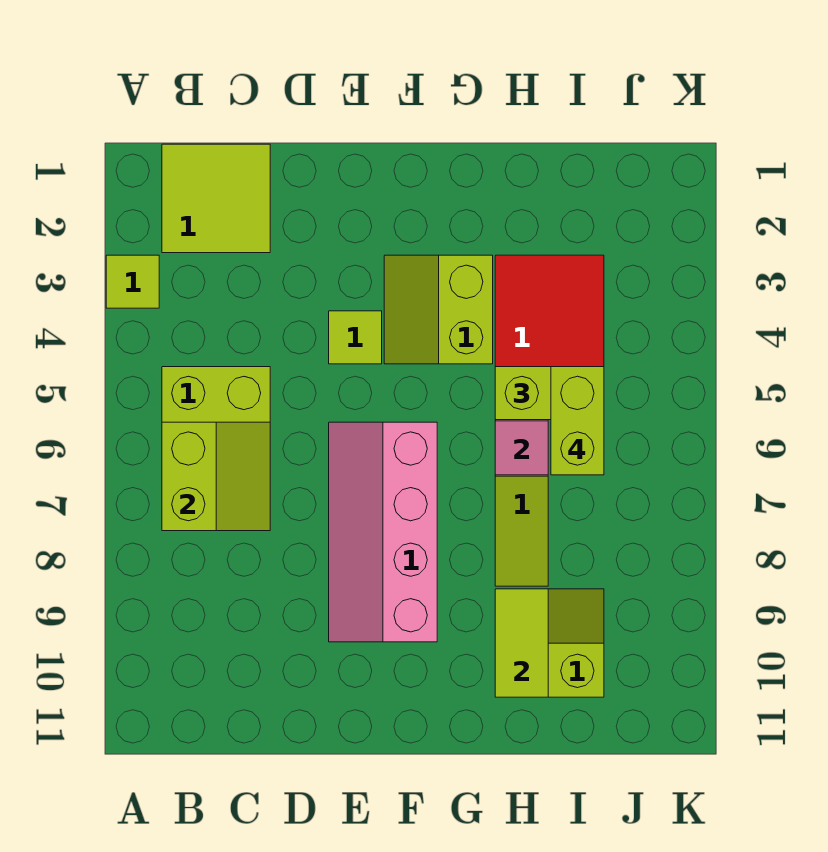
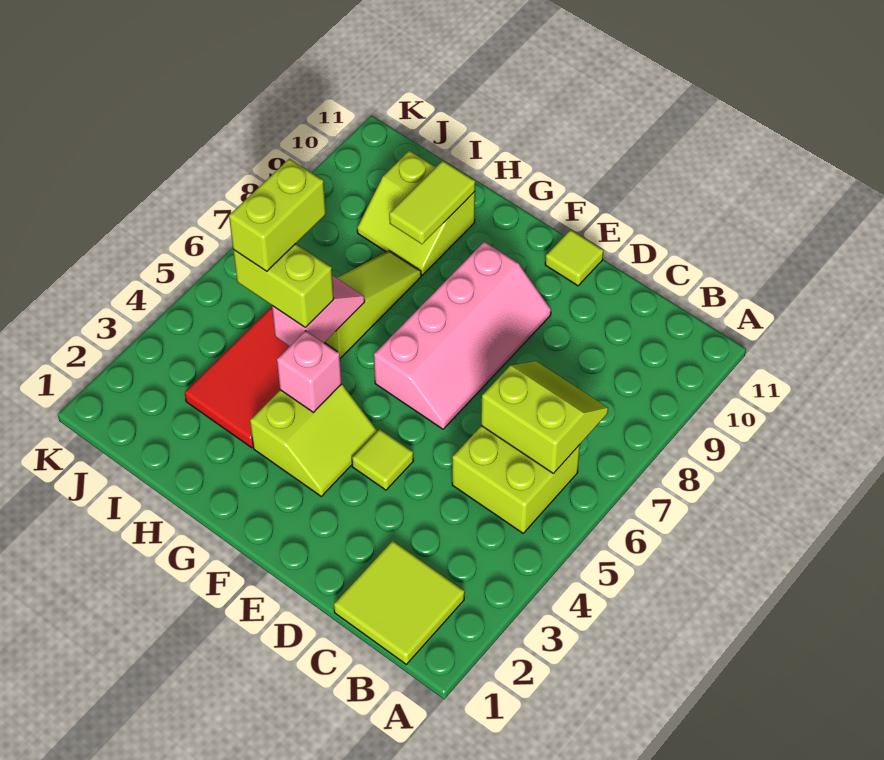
lime 1x1 tile [106,255,159,308] -> lime 1x1 tile moved to [545,230,604,286]
lime 2x2 slope [162,422,270,531] -> lime 2x2 slope turned to [481,361,608,474]
none -> pink 1x1 brick [277,331,342,412]

